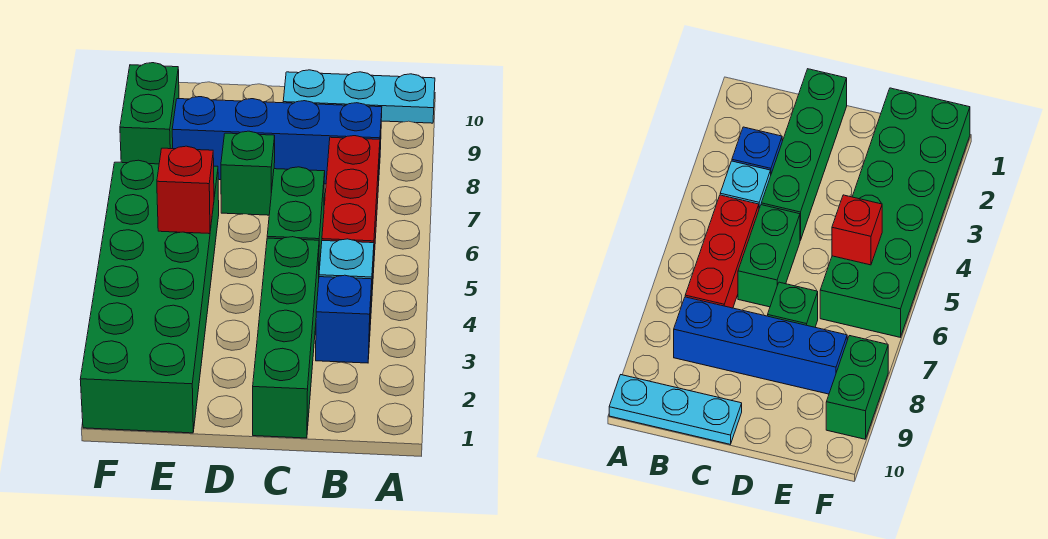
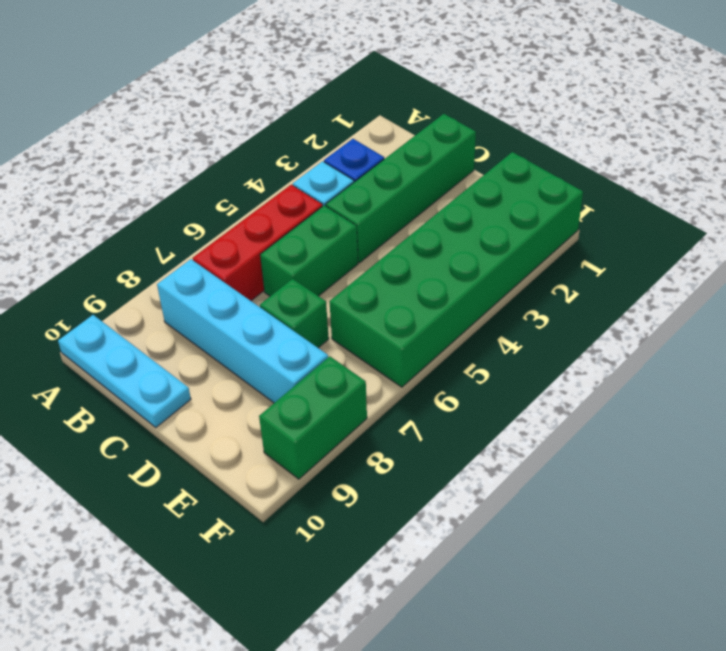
blue 1x4 brick [172,97,382,184] -> cyan 1x4 brick [157,259,328,403]
red 1x1 brick [157,146,214,234] -> none

